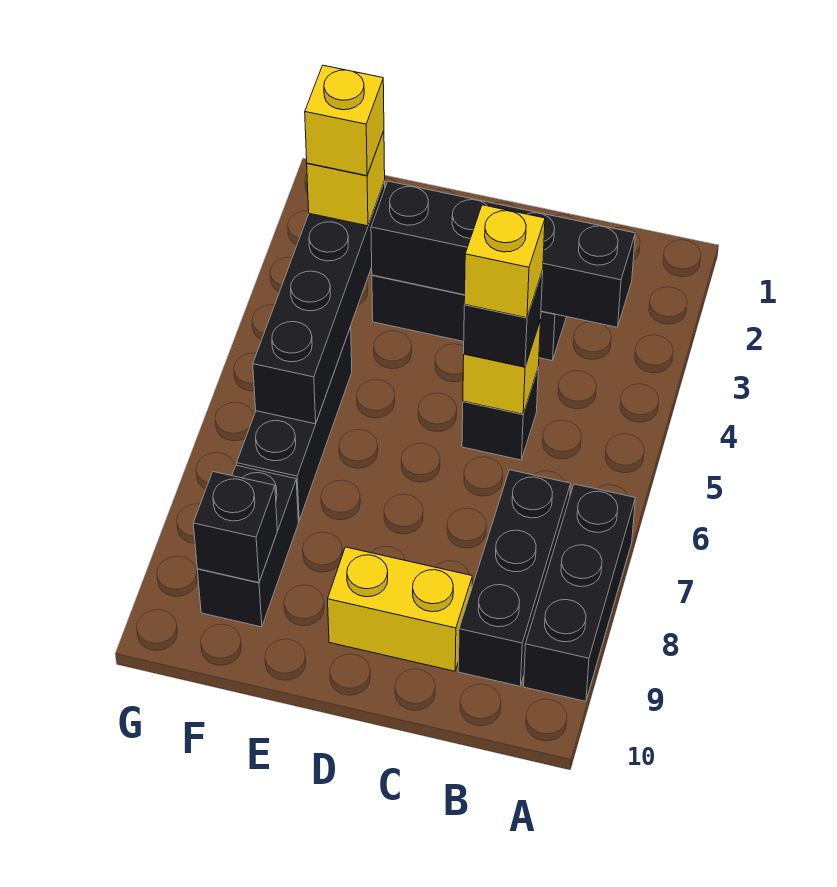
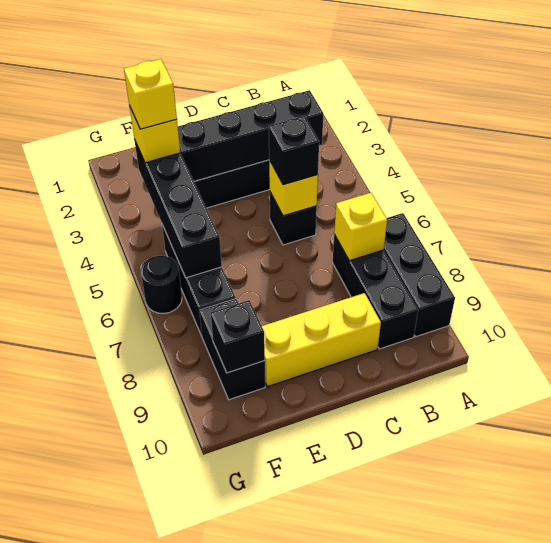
yellow 1x1 brick [464,205,545,318] -> yellow 1x1 brick moved to [334,193,387,261]
yellow 1x2 brick [328,547,472,671] -> yellow 1x3 brick [262,293,381,387]
none -> black 1x1 round brick [141,256,182,314]

